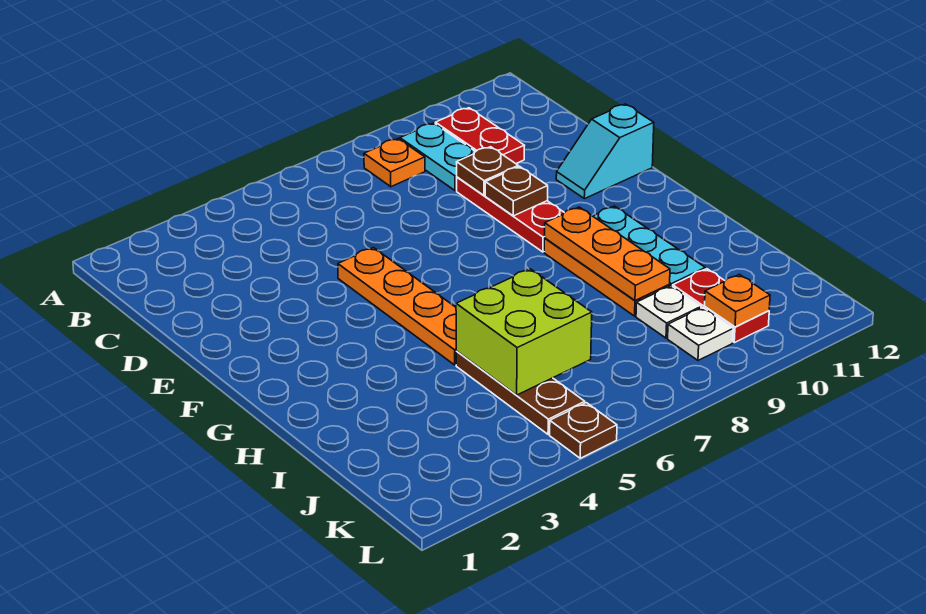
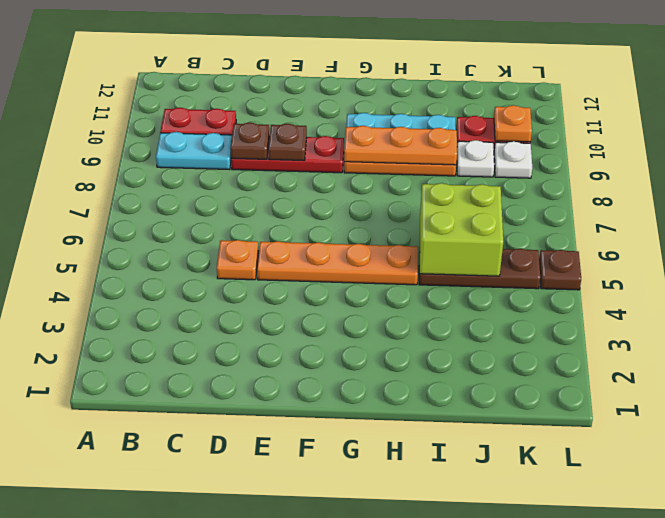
orange 1x1 plate [364,139,425,187] -> orange 1x1 plate moved to [217,240,259,280]
cyan 1x2 slope [556,104,654,199] -> none

